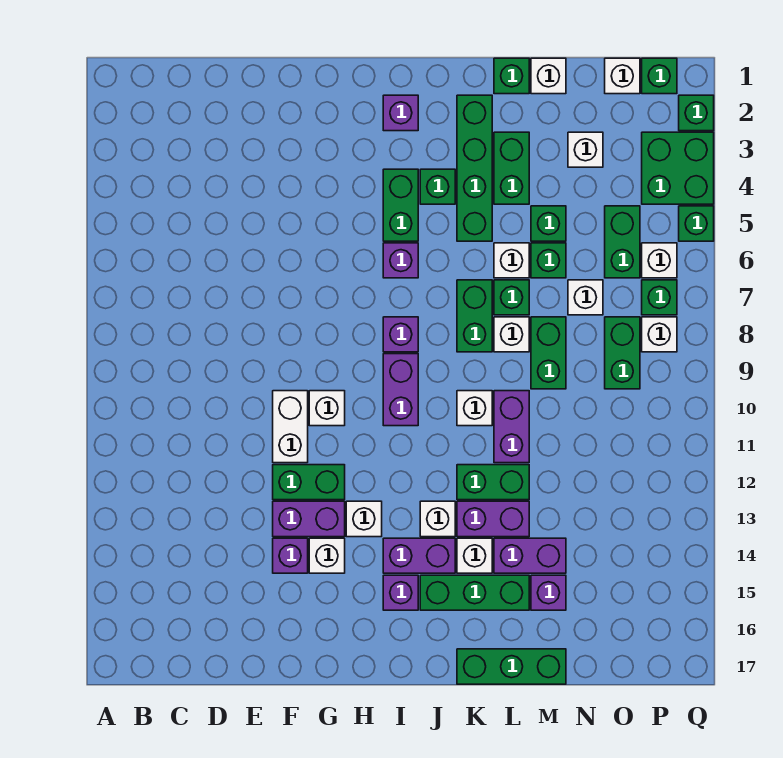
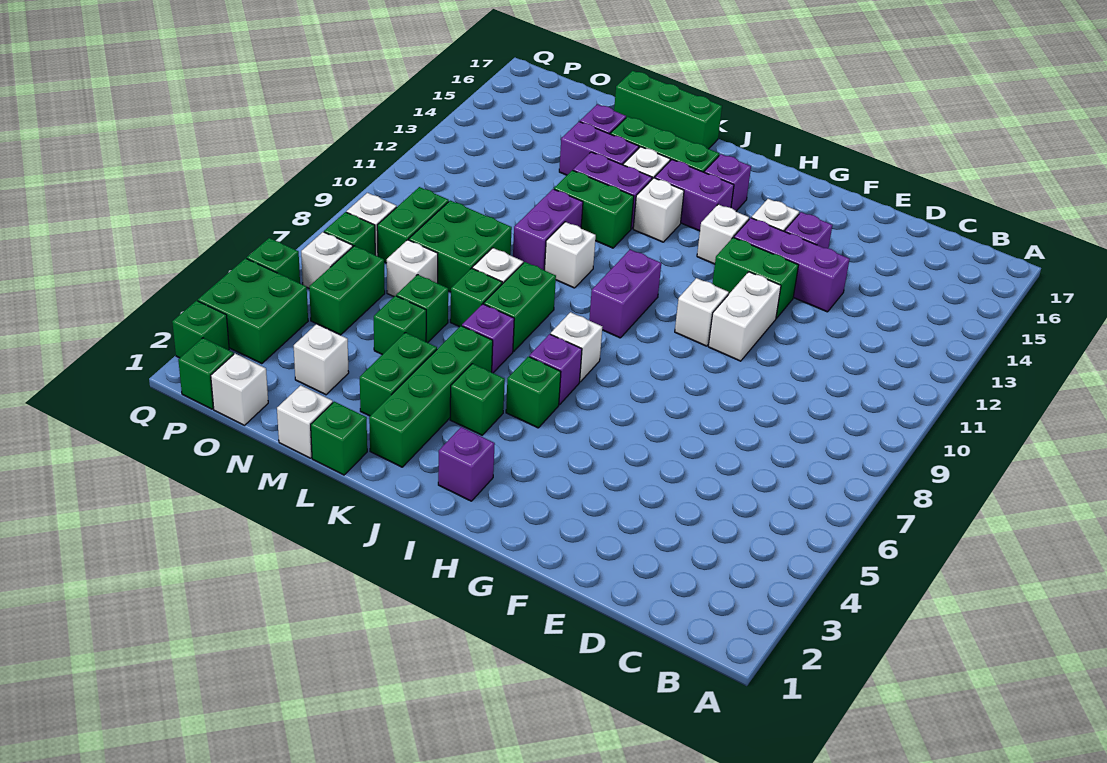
purple 1x2 brick [273,501,345,537] -> purple 1x3 brick [734,218,850,312]
green 1x2 brick [383,169,418,241] -> green 1x1 brick [506,357,561,428]
purple 1x1 brick [383,317,418,352] -> purple 1x1 brick moved to [462,304,514,373]
white 1x1 brick [494,243,529,278] -> white 1x1 brick moved to [551,312,602,382]
green 1x2 brick [531,317,566,389] -> green 2x2 brick [409,200,512,292]

